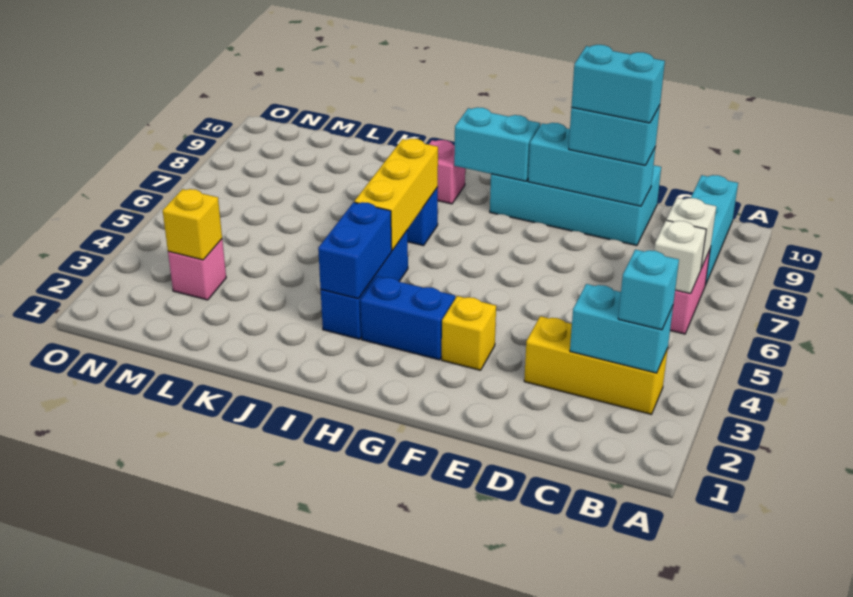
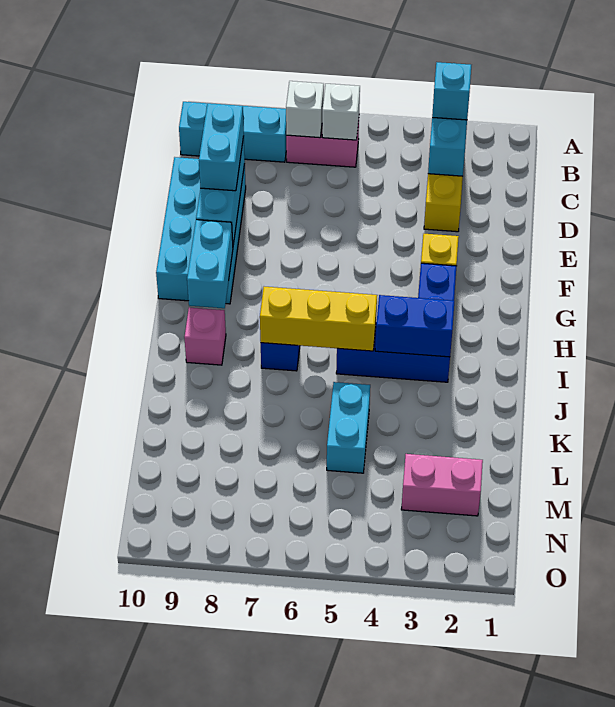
cyan 1x2 brick [571,45,665,123] -> cyan 1x2 brick moved to [327,382,370,473]
pink 1x1 brick [168,239,226,300] -> pink 1x2 brick [401,454,483,516]
yellow 1x1 brick [163,189,222,260] -> none

